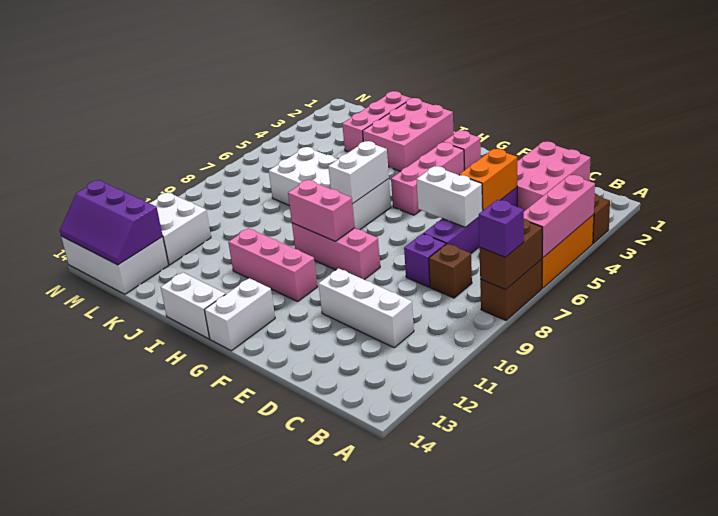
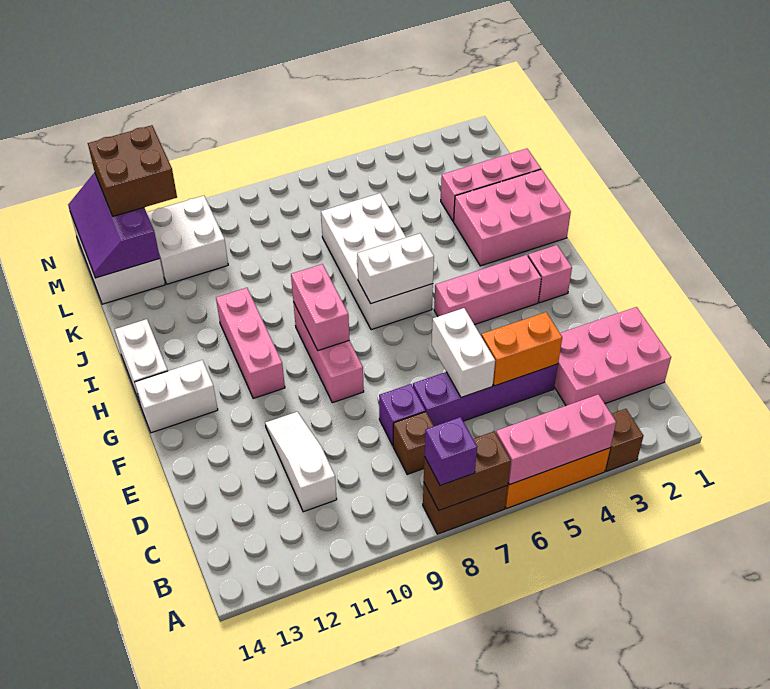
white 1x3 brick [318,268,414,348] -> white 1x3 slope [265,412,337,512]
none -> brown 2x2 brick [88,125,177,216]

